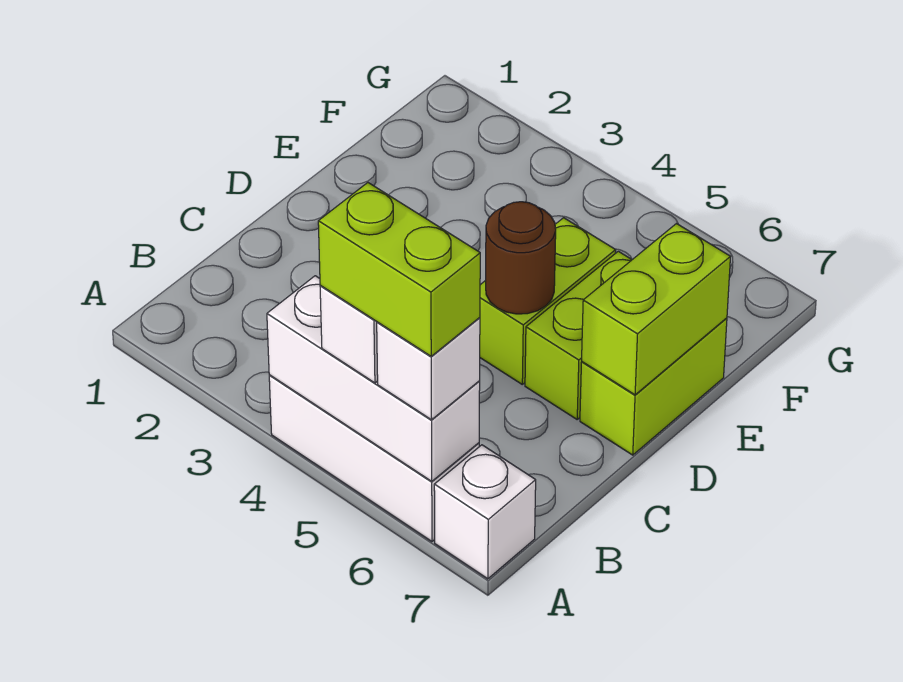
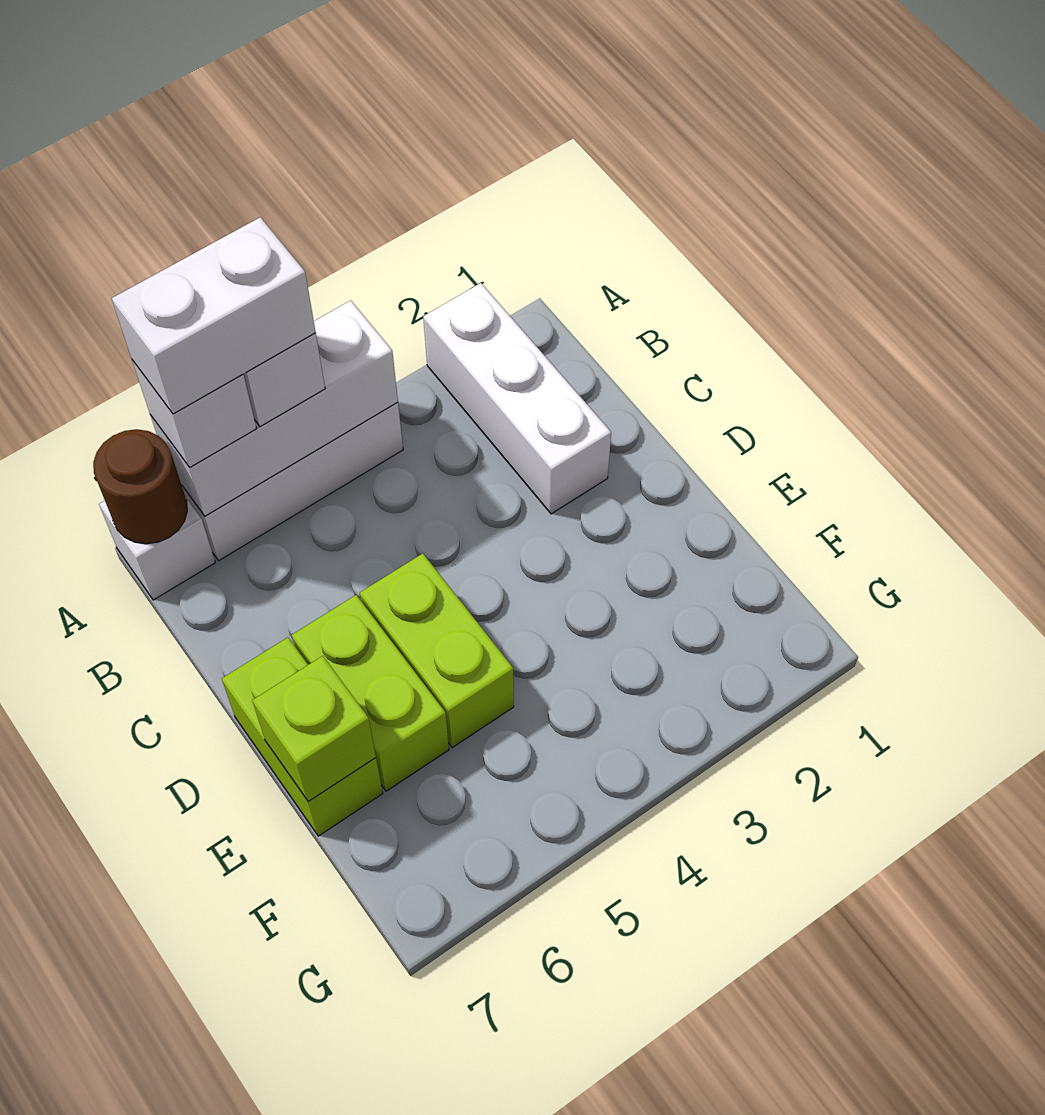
none -> white 1x3 brick [423,283,611,514]
lime 1x2 brick [318,183,480,356] -> white 1x2 brick [112,217,316,414]
brown 1x1 round brick [486,202,556,314] -> brown 1x1 round brick moved to [93,429,187,544]
lime 1x2 brick [582,224,730,395] -> lime 1x1 brick [252,656,376,802]

